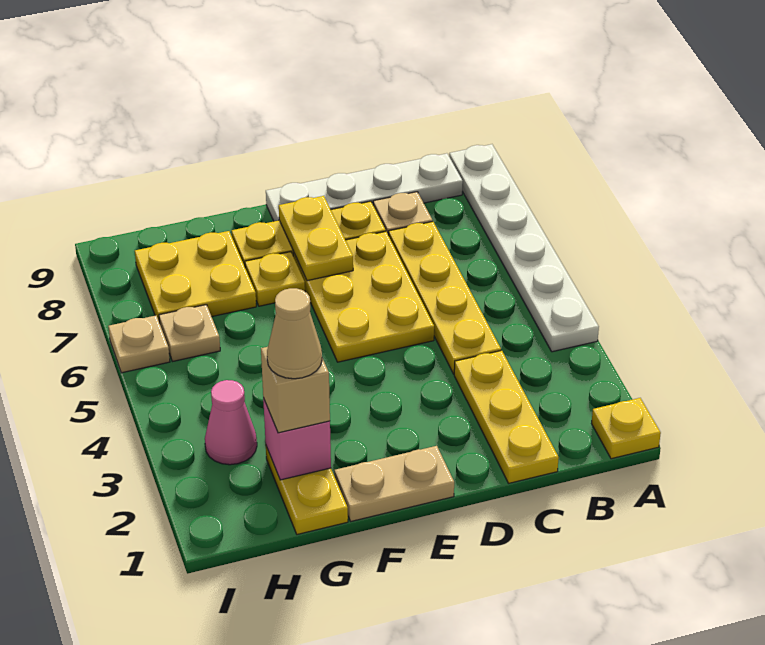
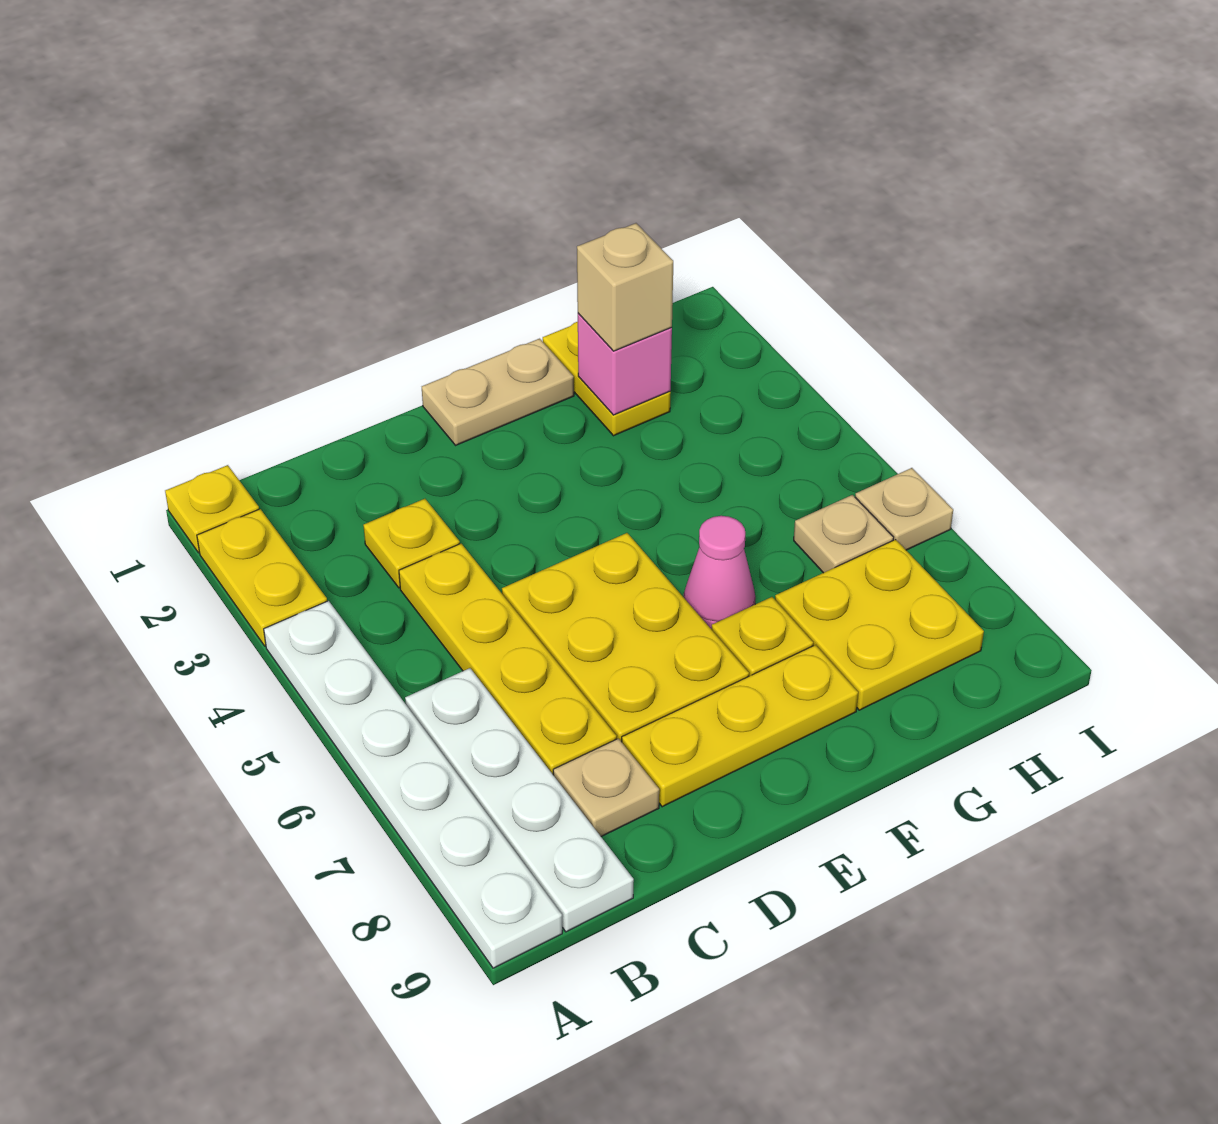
white 1x4 plate [266,153,463,221] -> white 1x4 plate turned to [405,668,634,932]
yellow 1x3 plate [454,351,559,483] -> yellow 1x1 plate [363,499,460,588]
yellow 1x2 plate [279,196,353,281] -> yellow 1x2 plate moved to [197,509,327,646]
tan 1x1 cone [267,288,322,379] -> none
pink 1x1 cone [205,380,257,465] -> pink 1x1 cone moved to [684,516,756,628]

